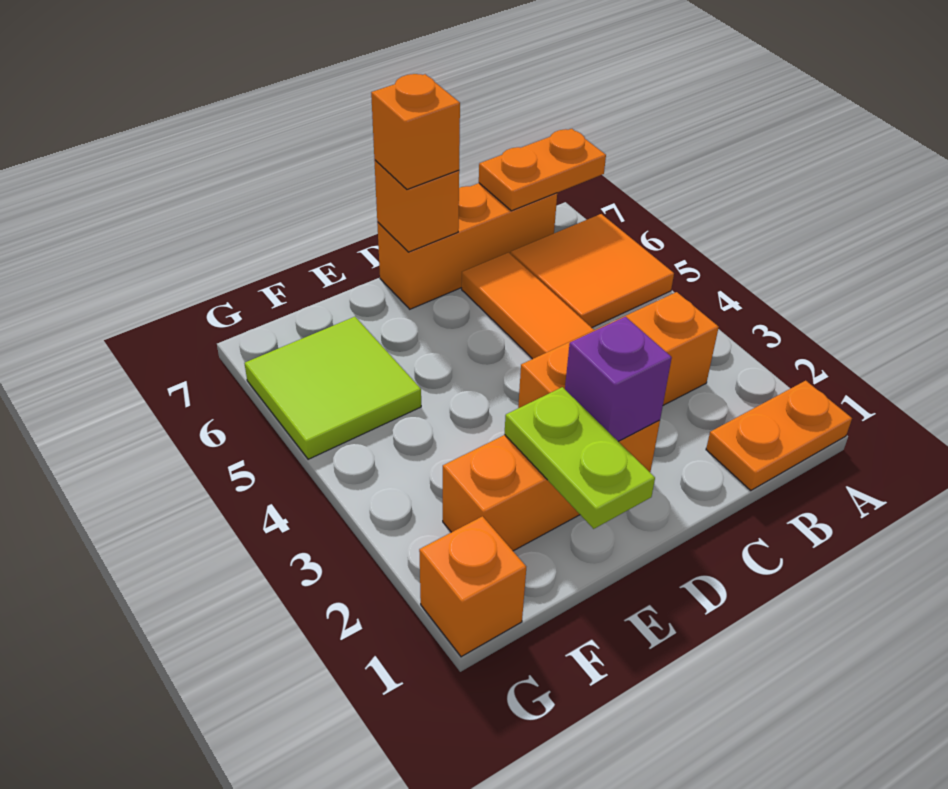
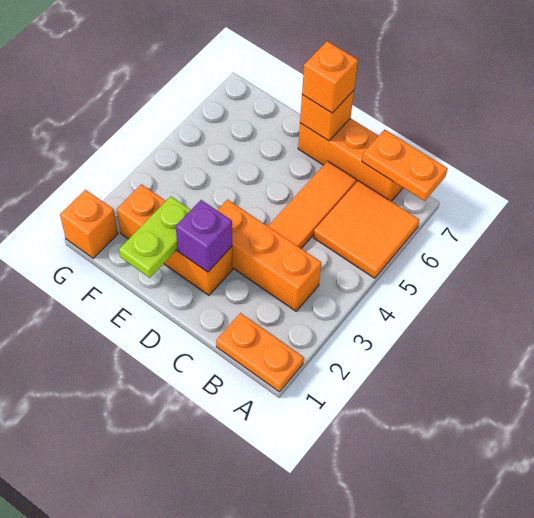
lime 2x2 tile [244,317,421,459] -> none

